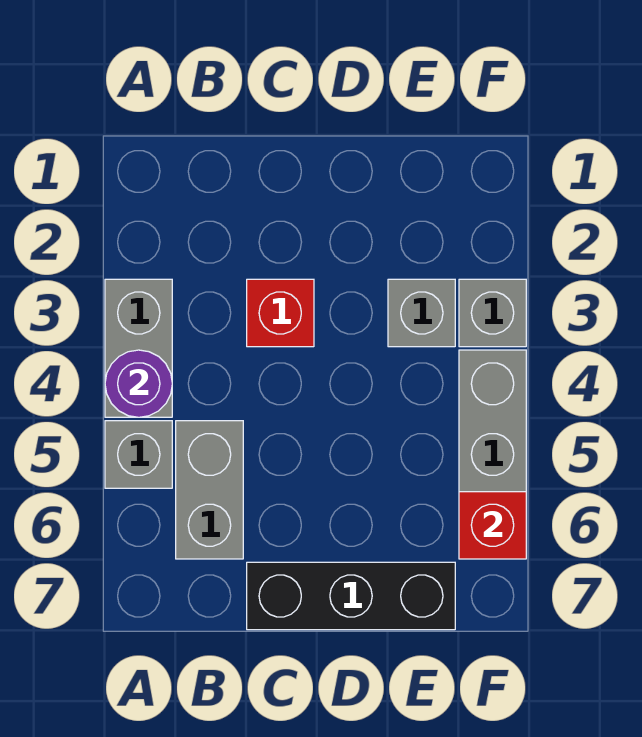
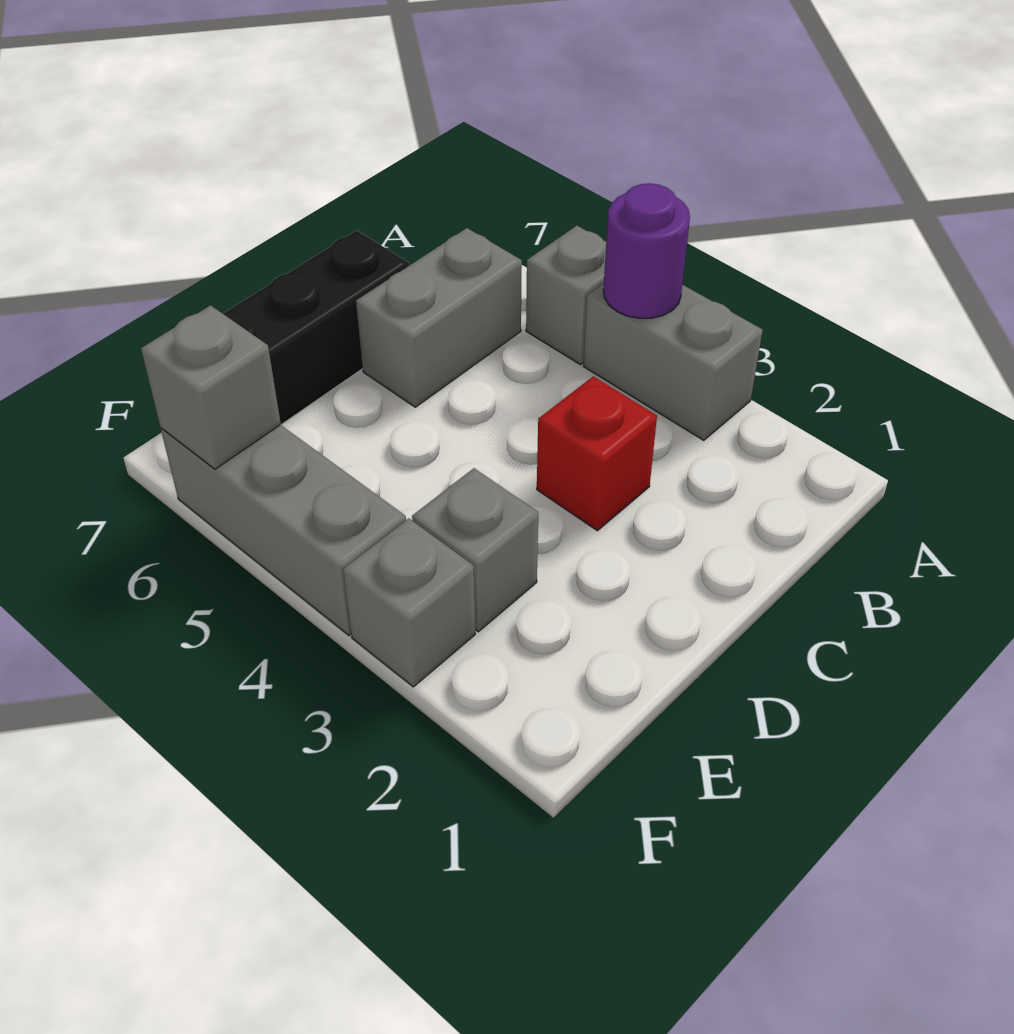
grey 1x2 brick [176,421,243,559] -> grey 1x2 brick turned to [356,228,522,407]
red 1x1 brick [459,492,526,559] -> grey 1x1 brick [141,305,281,469]

